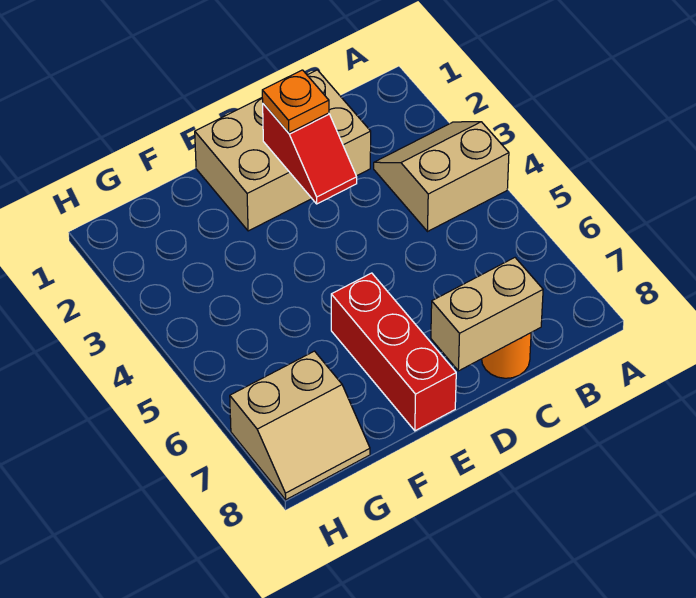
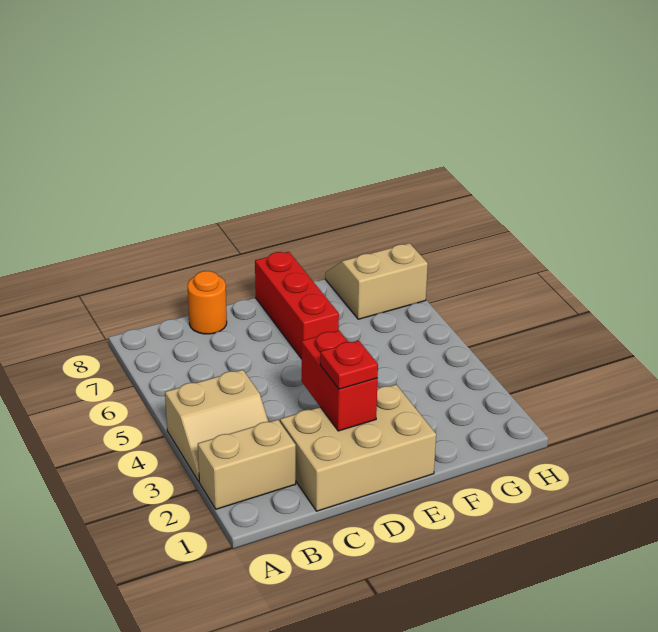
tan 1x2 brick [431,258,543,371] -> tan 1x2 brick moved to [198,420,296,509]
red 1x2 slope [263,104,357,204] -> red 1x2 brick [302,330,378,431]
orange 1x1 plate [262,70,329,133] -> red 1x1 plate [320,340,378,389]

